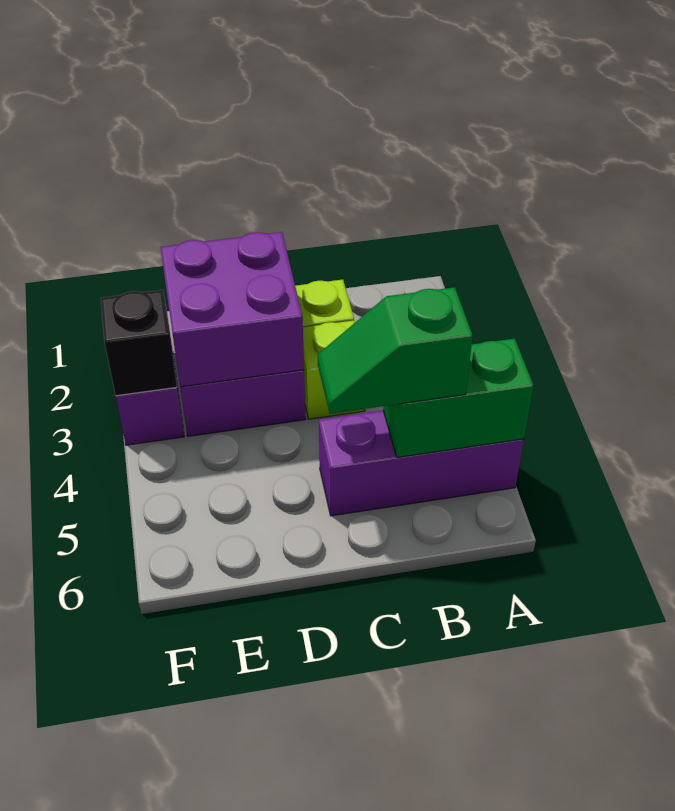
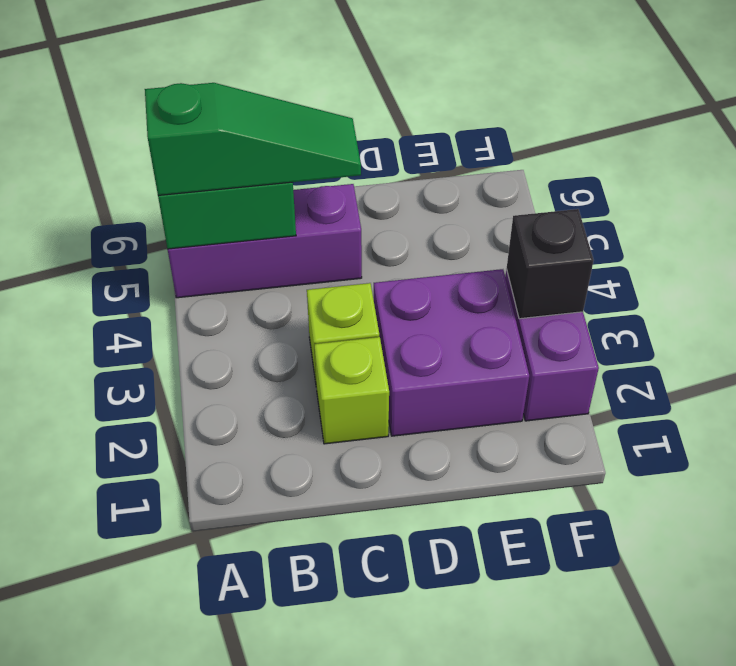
green 1x2 slope [318,287,473,414] -> green 1x3 slope [145,83,361,195]
purple 2x2 brick [161,232,304,387] -> none

